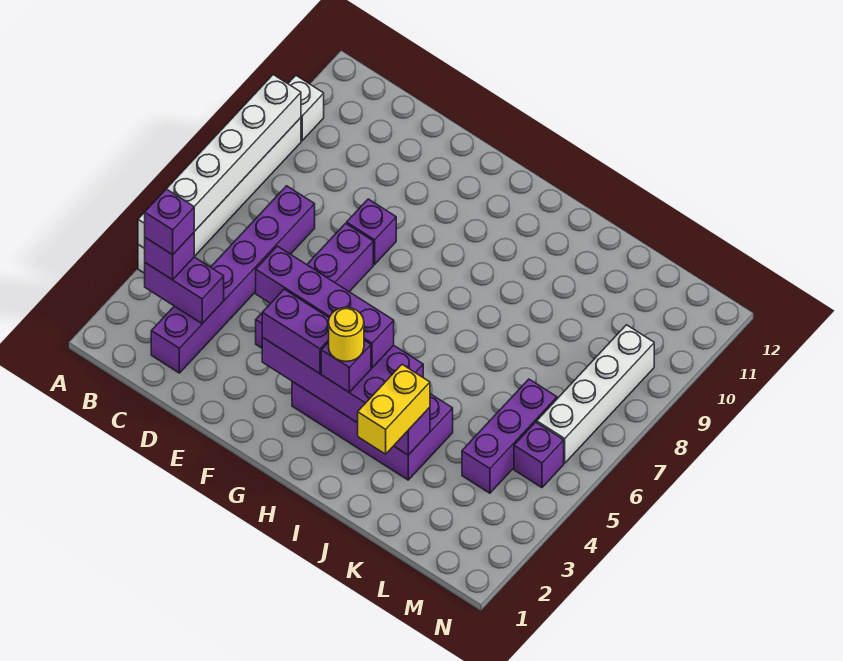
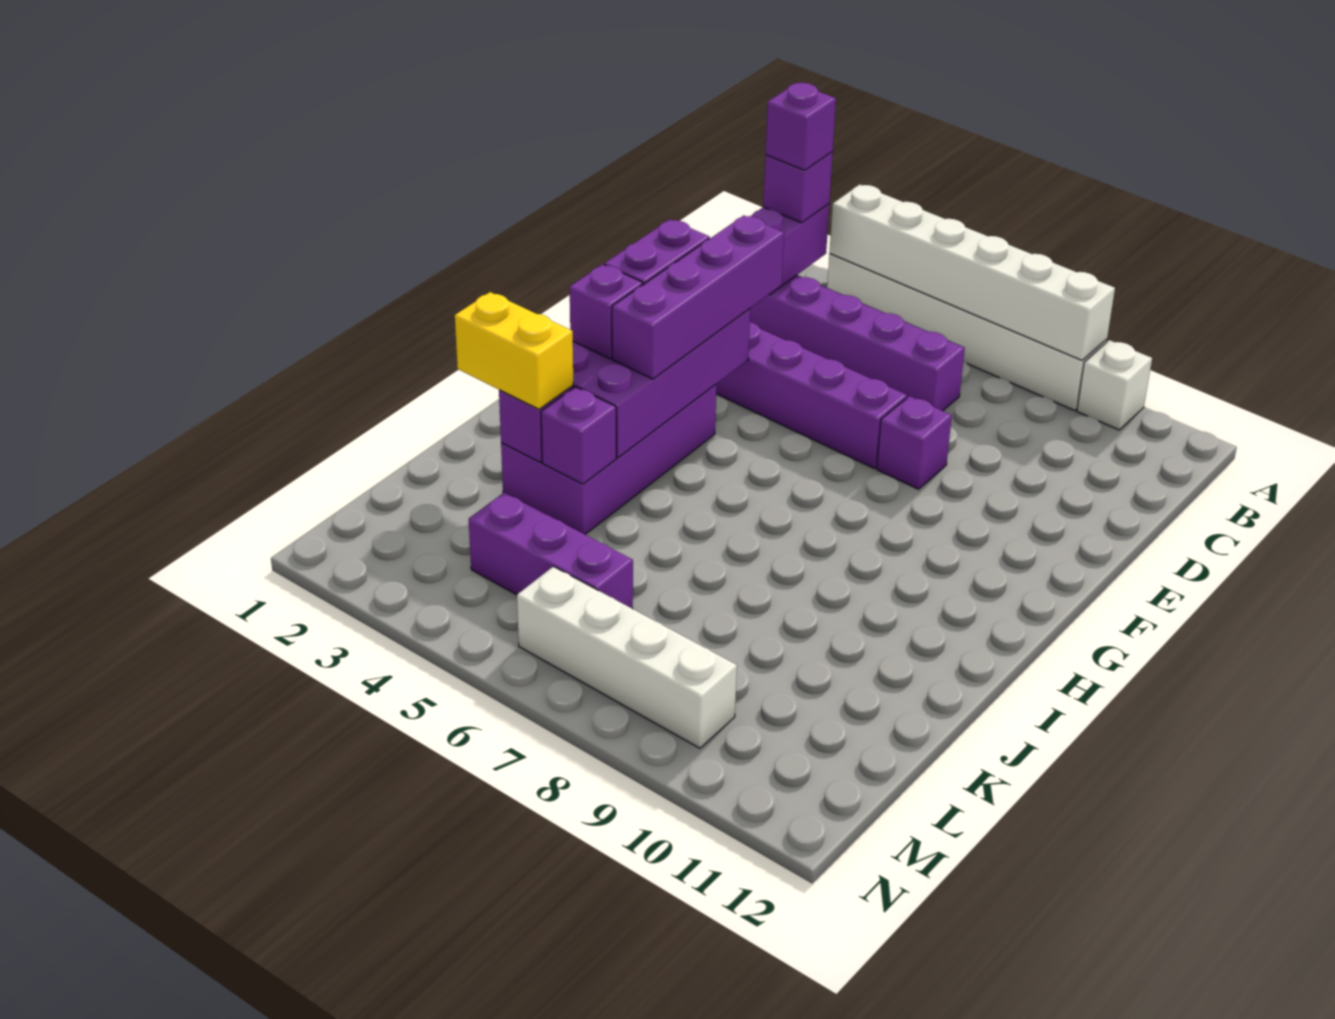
yellow 1x1 round brick [329,307,364,362] -> none
purple 1x1 brick [514,422,564,488] -> purple 1x1 brick moved to [541,387,616,484]

